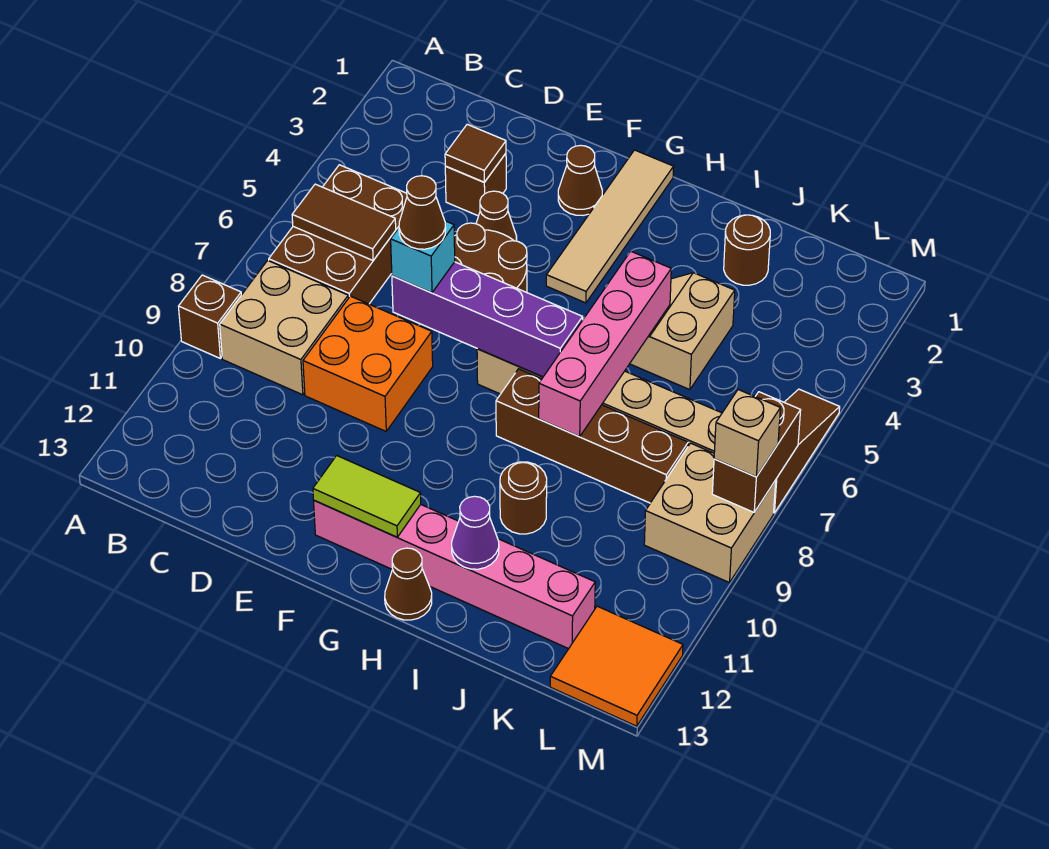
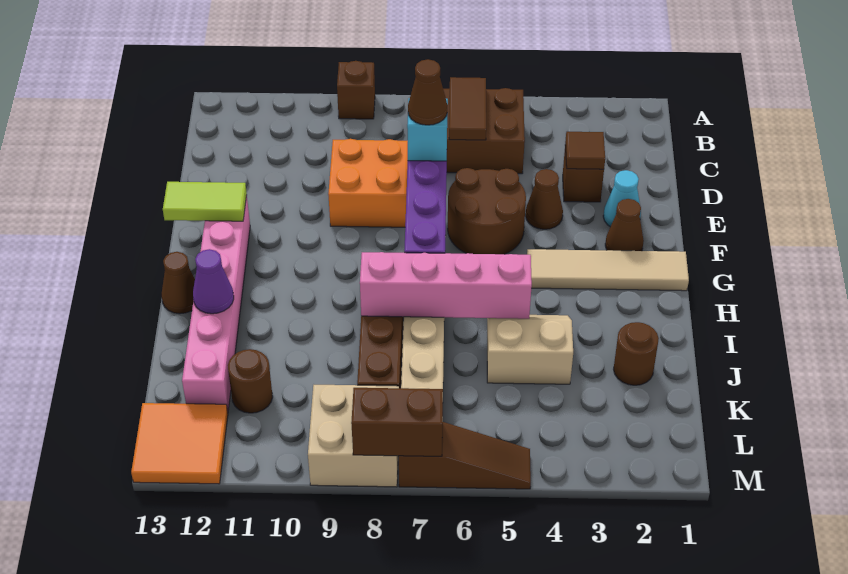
tan 2x2 brick [220,260,348,395] -> none
none -> cyan 1x1 cone [603,170,641,227]
lime 1x2 tile [313,456,421,537] -> lime 1x2 tile turned to [163,182,247,221]
brown 1x1 round brick [500,462,547,534] -> brown 1x1 round brick moved to [228,349,273,413]
tan 1x1 brick [714,390,780,477] -> none

